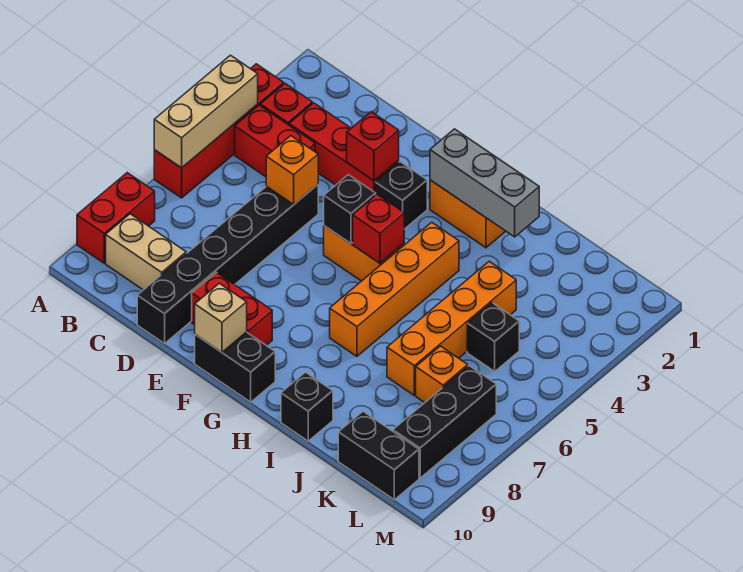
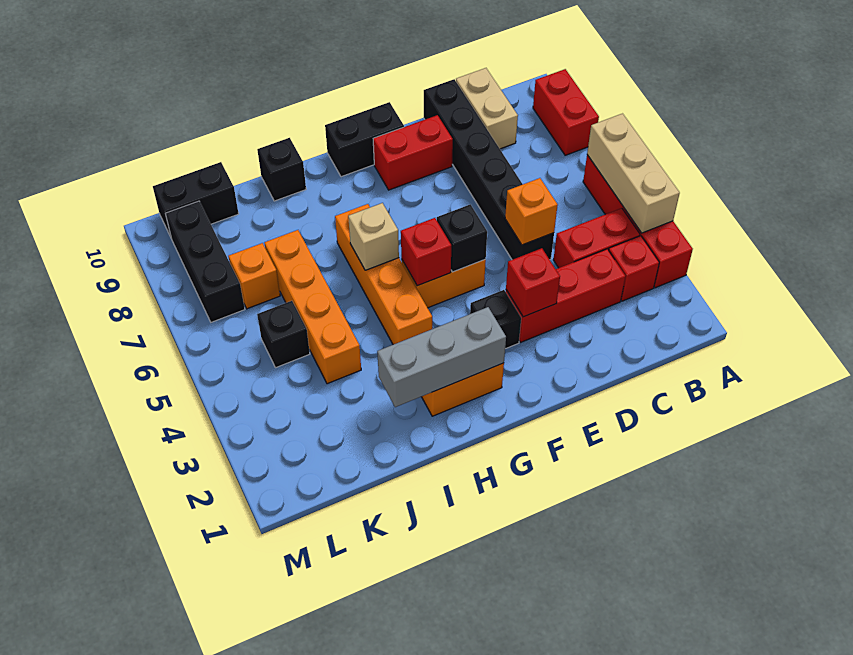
tan 1x2 brick [106,214,186,290] -> tan 1x2 brick turned to [456,68,518,149]
tan 1x1 brick [195,283,247,352] -> tan 1x1 brick moved to [348,203,399,270]

